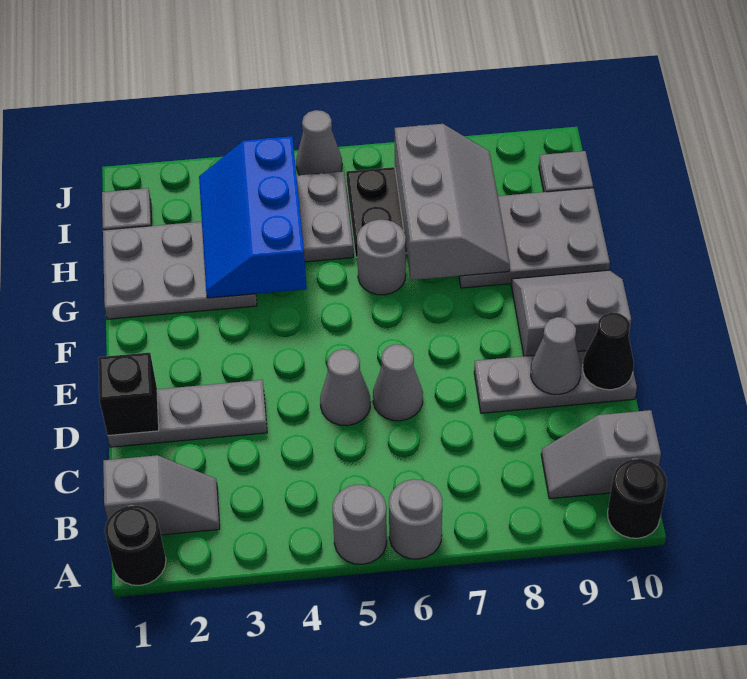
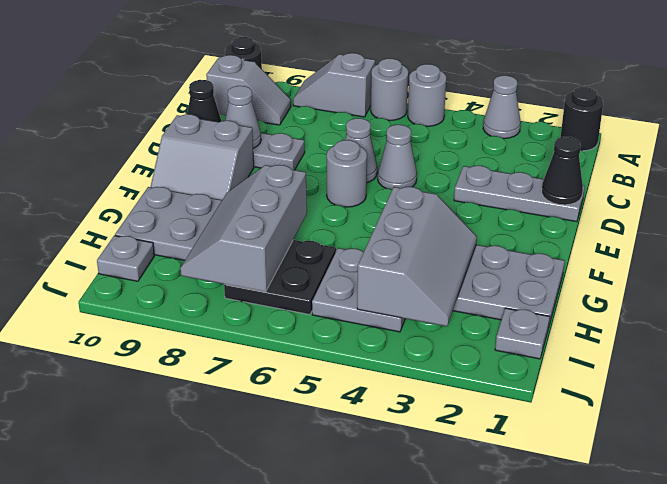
grey 1x2 slope [103,455,220,535] -> grey 1x2 slope moved to [293,53,375,117]
black 1x1 brick [98,353,159,435] -> black 1x1 cone [542,137,583,205]
blue 2x3 slope [199,136,307,298] -> grey 2x3 slope [357,187,477,326]
grey 1x1 round brick [357,220,406,295] -> grey 1x1 round brick moved to [327,140,367,207]
grey 1x1 cone [296,110,342,175] -> grey 1x1 cone moved to [483,76,521,139]

